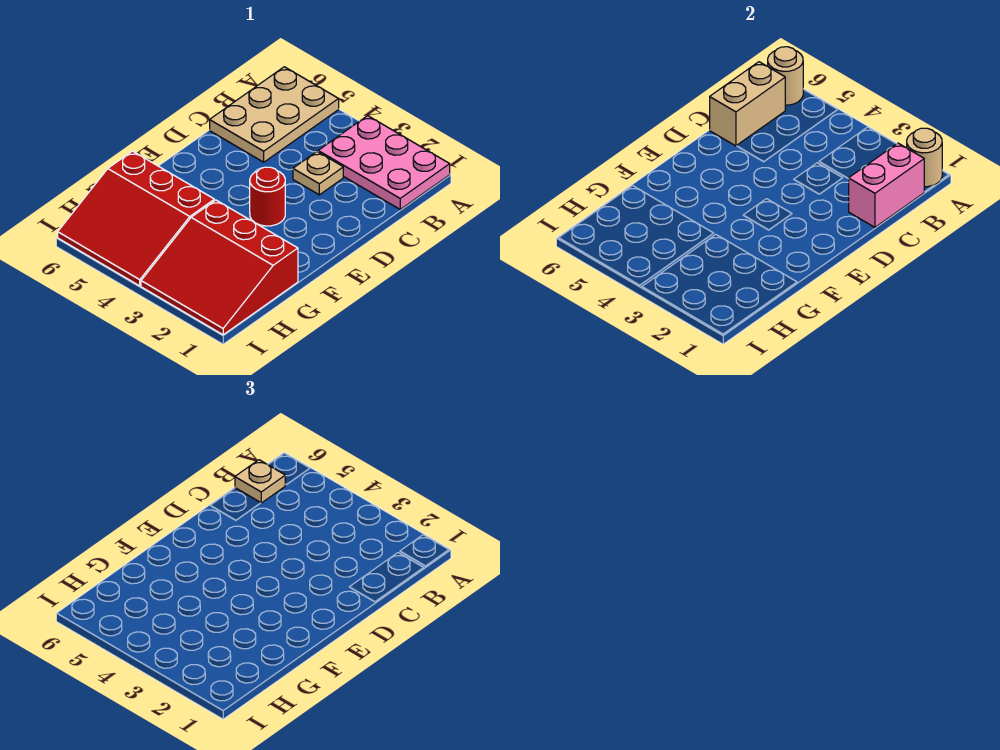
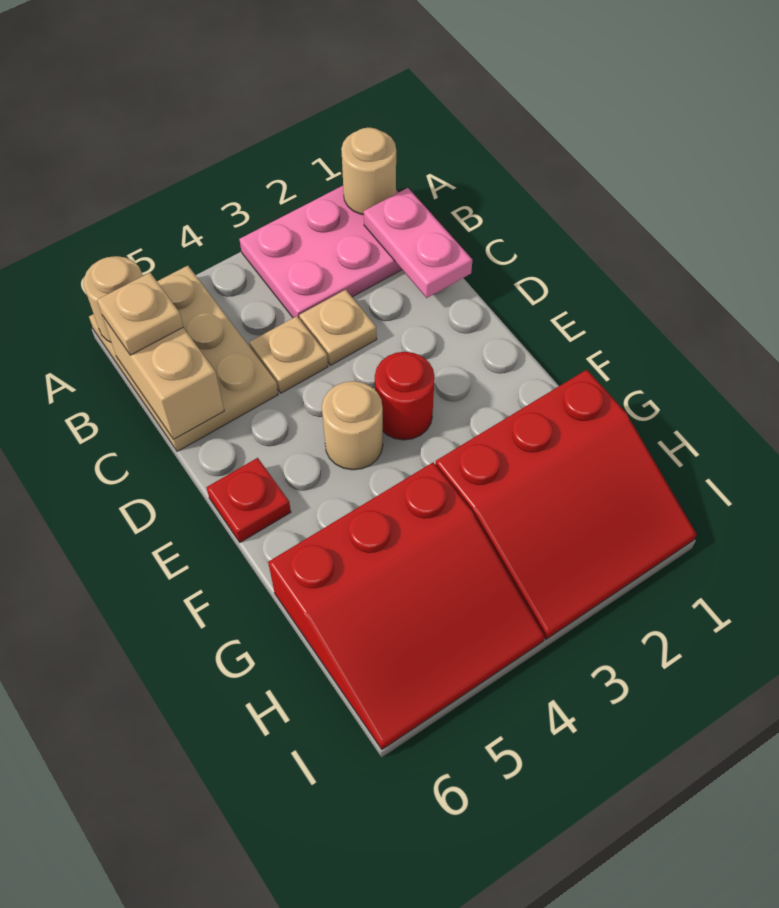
pink 1x2 brick [849,143,924,227] -> pink 1x2 plate [364,188,472,298]
none -> tan 1x1 plate [249,316,328,393]
none -> tan 1x1 round brick [322,381,383,470]
none -> red 1x1 plate [206,458,291,542]

